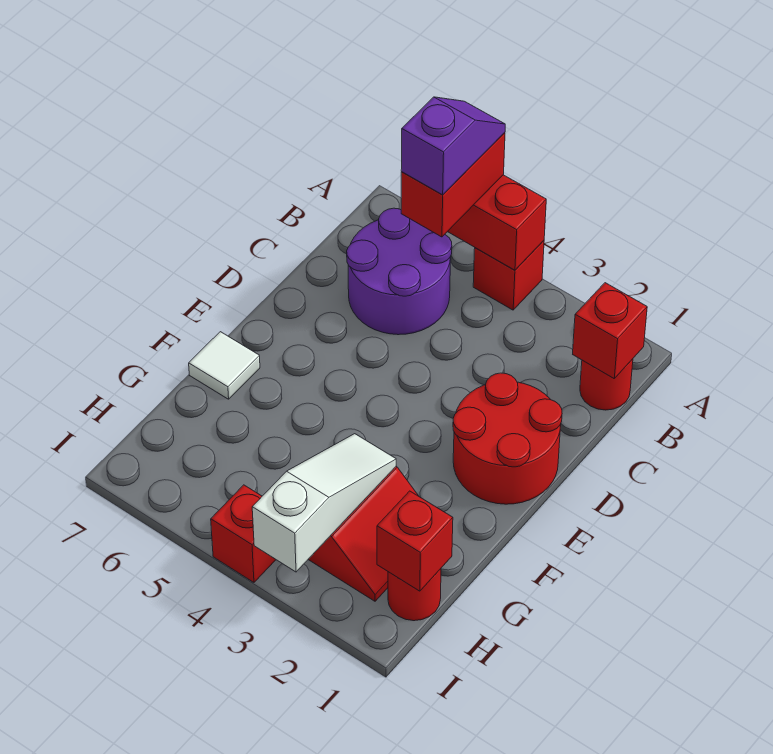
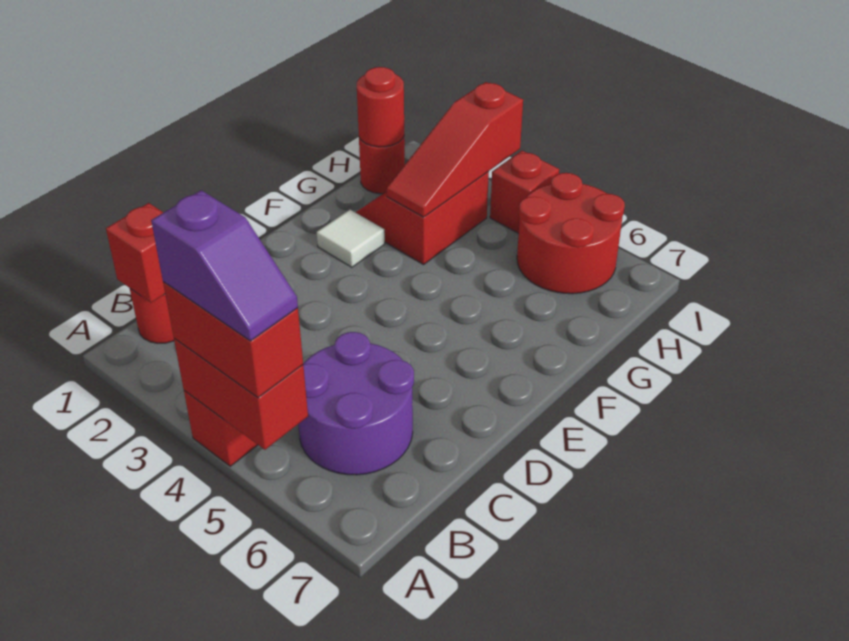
red 1x2 brick [401,133,505,237] -> red 1x2 brick turned to [163,282,303,398]
purple 1x2 slope [401,97,505,195] -> purple 1x2 slope turned to [151,190,298,341]
red 2x2 round brick [453,373,562,504] -> red 2x2 round brick moved to [517,173,625,294]
white 1x1 tile [189,332,260,399] -> white 1x1 tile moved to [317,210,385,267]
white 1x3 slope [252,434,396,572] -> red 1x3 slope [387,82,523,217]
red 1x1 brick [377,491,453,591] -> red 1x1 round brick [357,67,404,147]

